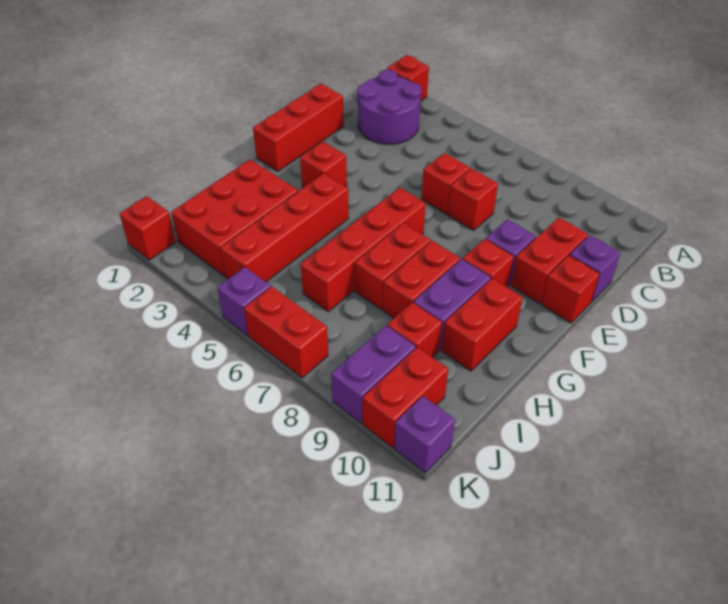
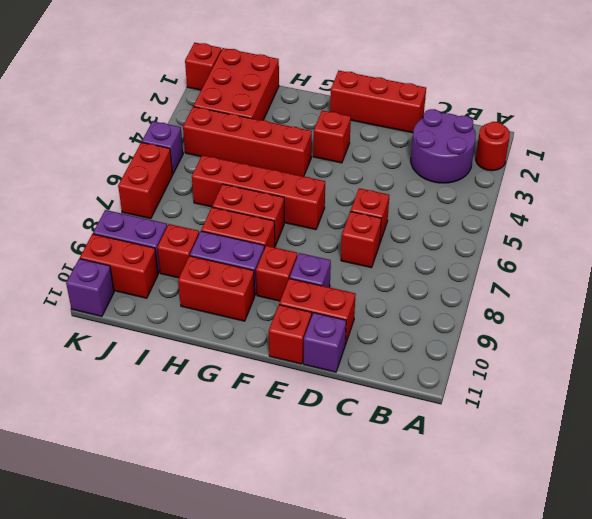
red 1x1 brick [387,55,429,101] -> red 1x1 round brick [476,122,510,171]
red 2x3 brick [171,159,298,276] -> red 2x3 brick turned to [193,48,279,120]

